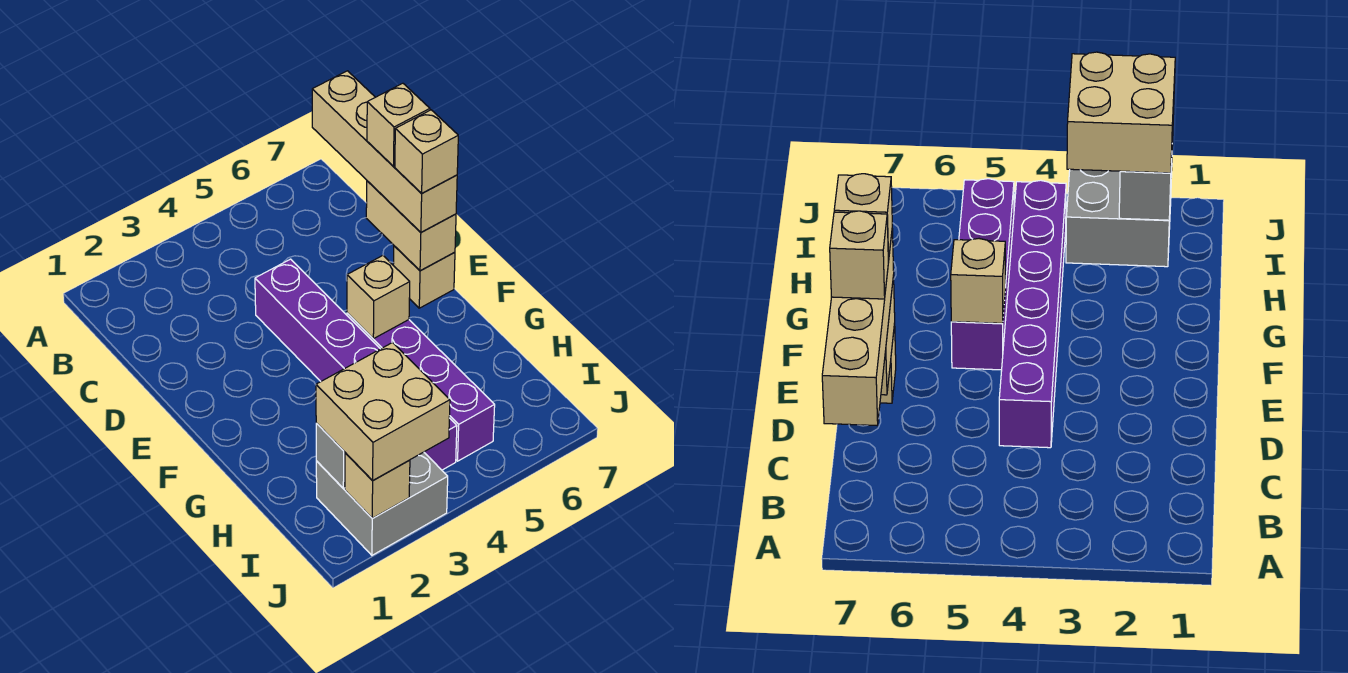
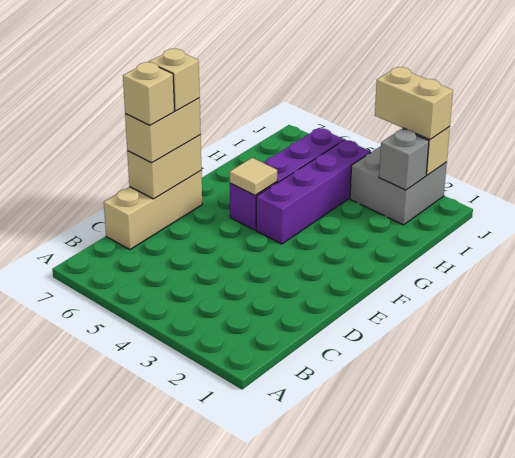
tan 1x4 brick [312,71,457,232] -> tan 1x2 brick [125,98,201,163]
purple 1x6 brick [255,259,457,470] -> purple 1x4 brick [256,140,371,244]
tan 1x1 brick [393,246,455,308] -> tan 1x3 brick [104,171,202,250]
tan 1x1 brick [347,256,410,339] -> tan 1x1 tile [230,158,277,195]
tan 2x2 brick [316,343,450,481] -> tan 1x2 brick [375,67,453,140]

